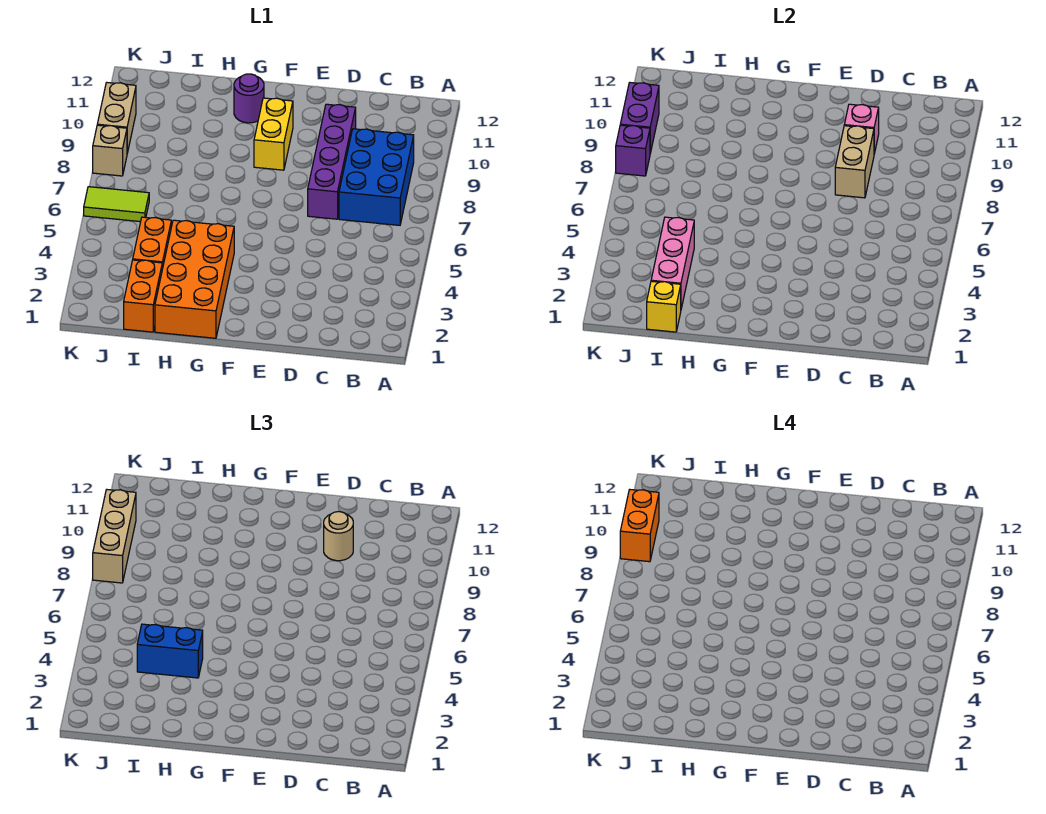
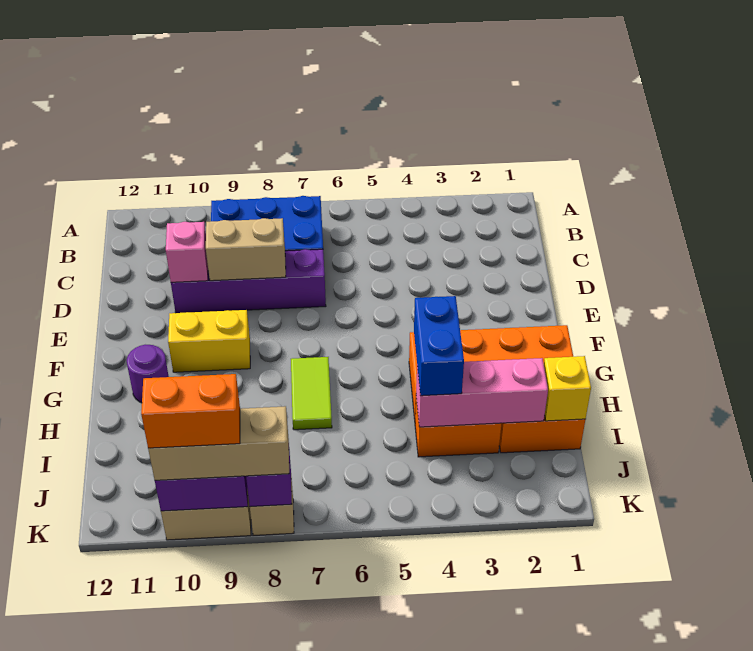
tan 1x1 round brick [324,512,353,561] -> none
lime 1x2 tile [84,187,149,222] -> lime 1x2 tile moved to [291,357,332,430]

